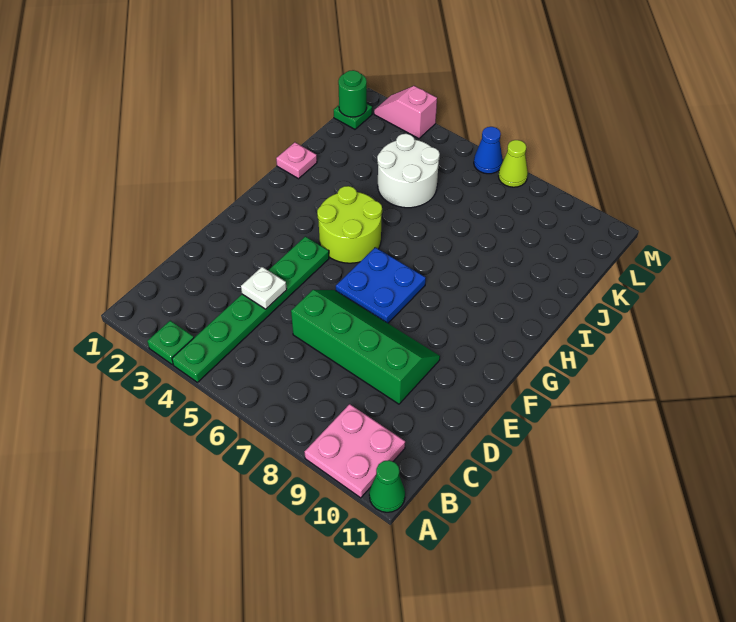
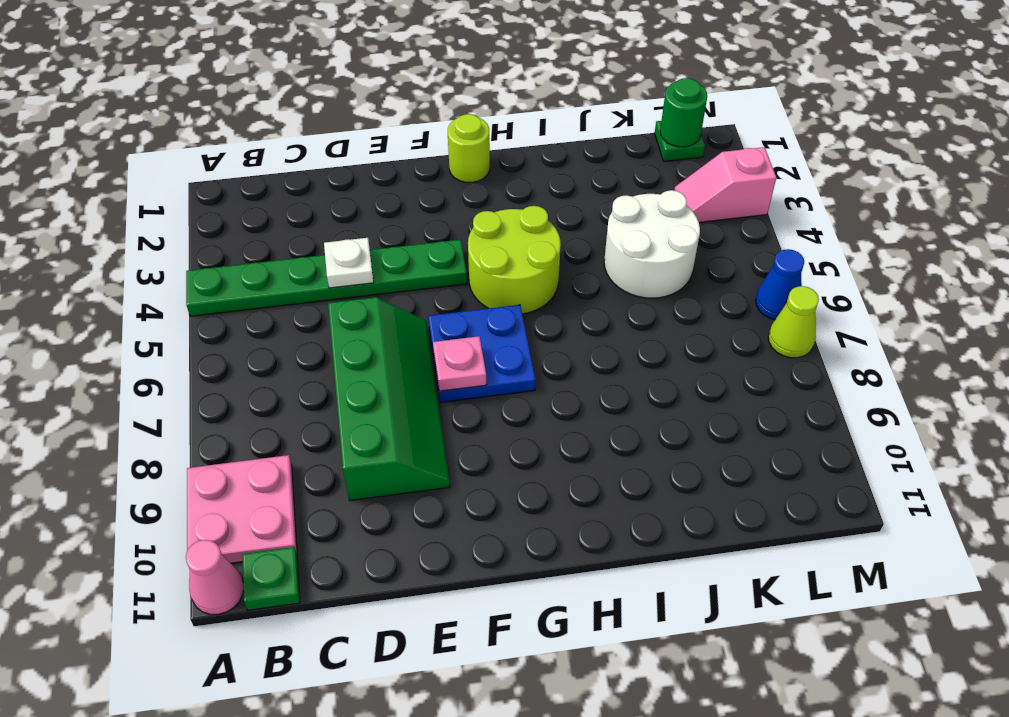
green 1x1 plate [147,321,194,365] -> green 1x1 plate moved to [242,547,300,610]
green 1x1 cone [369,460,405,512] -> pink 1x1 cone [186,540,244,614]
none -> lime 1x1 round brick [448,114,490,182]
pink 1x1 plate [276,142,317,179] -> pink 1x1 plate moved to [433,336,486,391]
pink 1x2 slope [374,86,437,139] -> pink 1x2 slope turned to [674,147,776,222]

